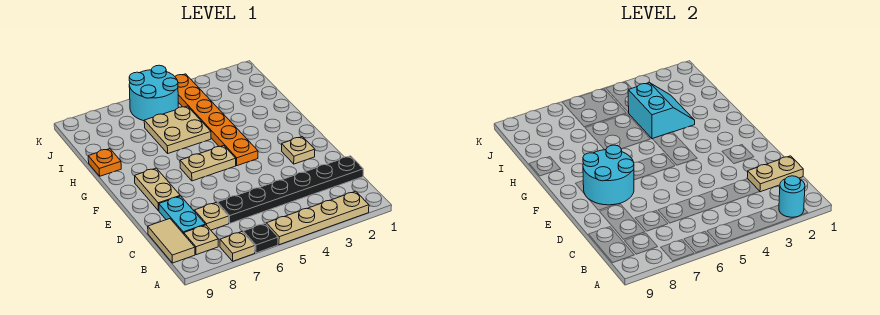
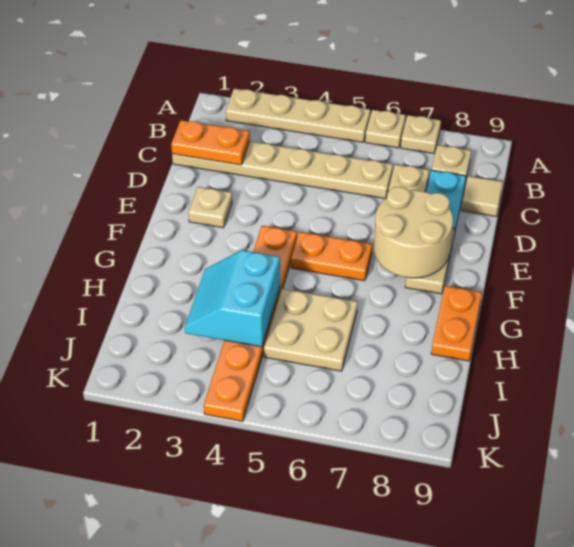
cyan 1x1 round brick [779,176,805,218] -> none
black 1x1 plate [243,223,278,253] -> tan 1x1 plate [365,110,406,148]
tan 1x2 tile [148,219,195,263] -> tan 1x1 tile [461,176,503,217]
black 1x6 plate [217,156,363,223] -> tan 1x6 plate [172,142,393,199]
tan 1x2 plate [747,156,803,192] -> orange 1x2 plate [171,120,250,165]
cyan 2x2 round brick [583,145,634,205] -> tan 2x2 round brick [374,187,453,278]
tan 1x2 plate [180,146,236,181] -> orange 1x2 plate [291,232,372,281]
orange 1x1 plate [88,149,121,176] -> orange 1x2 plate [431,286,482,361]
cyan 2x2 round brick [129,65,178,121] -> none

